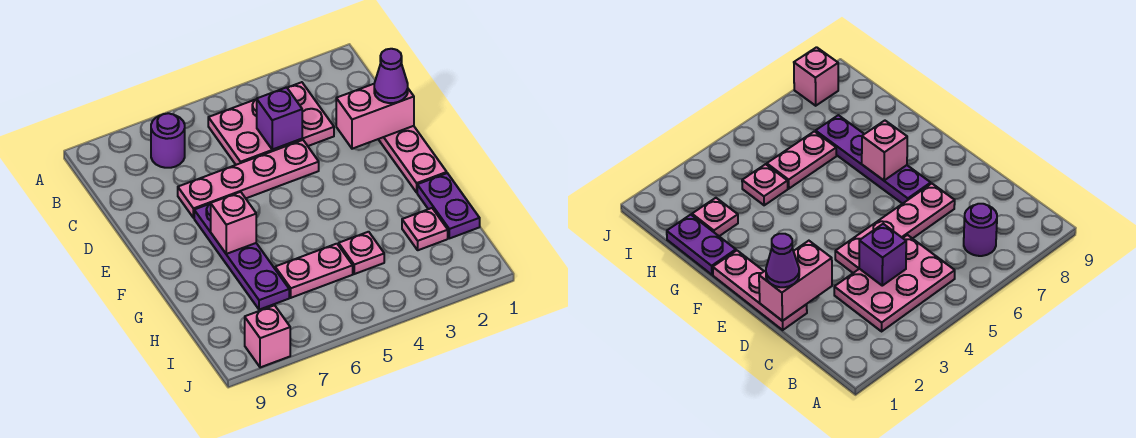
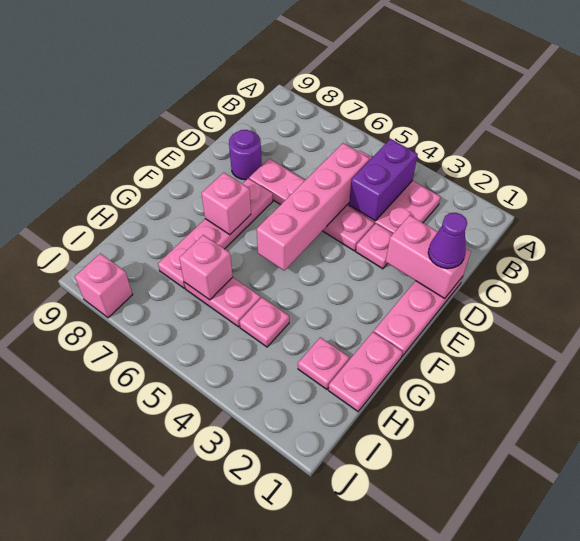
purple 1x1 round brick [151,113,185,168] -> purple 1x1 round brick moved to [229,130,262,180]
purple 1x1 brick [257,87,302,150] -> purple 1x2 brick [349,139,418,221]
none -> pink 1x4 brick [257,143,369,270]
none -> pink 1x1 plate [356,224,393,269]
purple 1x4 plate [194,204,289,310] -> pink 1x4 plate [158,178,273,288]
purple 1x2 plate [417,173,480,238] -> pink 1x2 plate [328,332,403,411]
none -> pink 1x1 brick [179,235,233,300]

